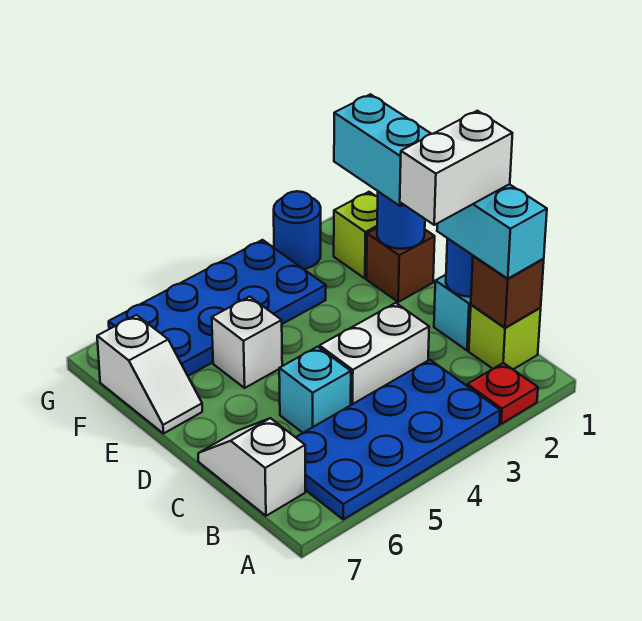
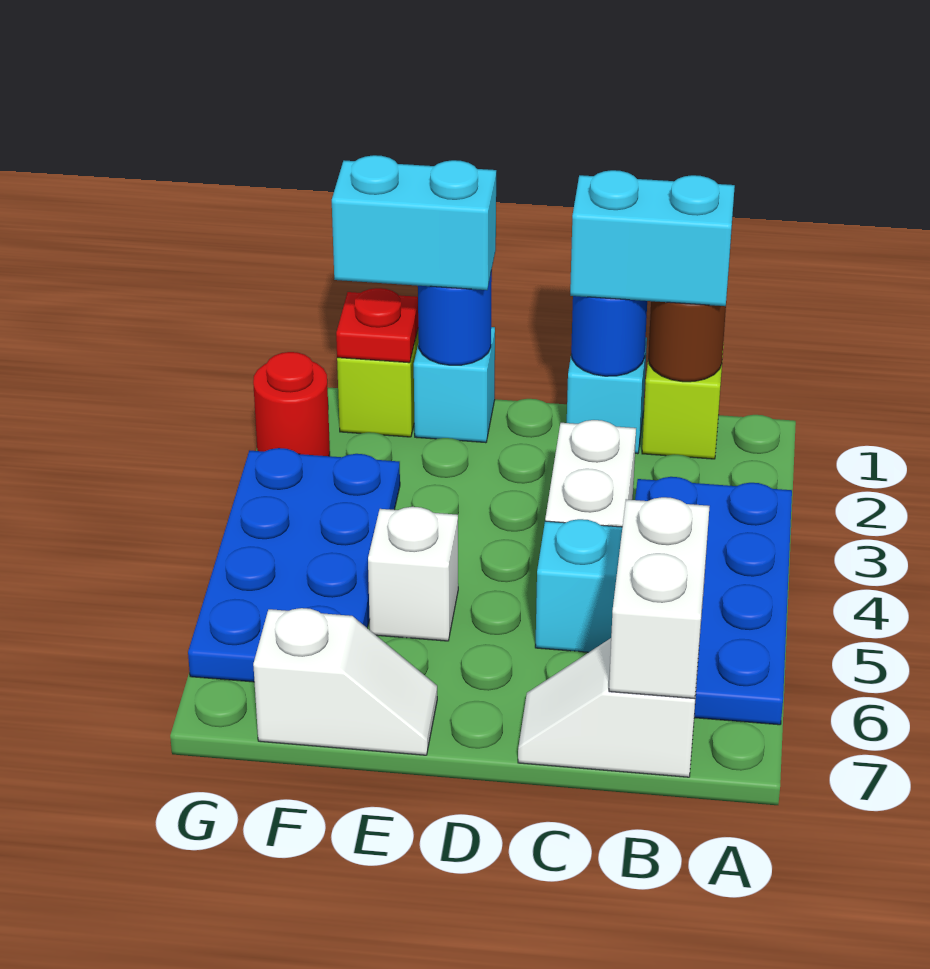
red 1x1 plate [467,363,538,424] -> red 1x1 plate moved to [336,288,418,363]
brown 1x1 brick [471,256,544,328] -> brown 1x1 round brick [648,297,727,382]
white 1x2 brick [400,111,512,225] -> white 1x2 brick moved to [609,497,710,699]
brown 1x1 brick [366,228,435,302] -> cyan 1x1 brick [414,327,495,443]
blue 1x1 round brick [274,191,321,269] -> red 1x1 round brick [253,352,330,456]

